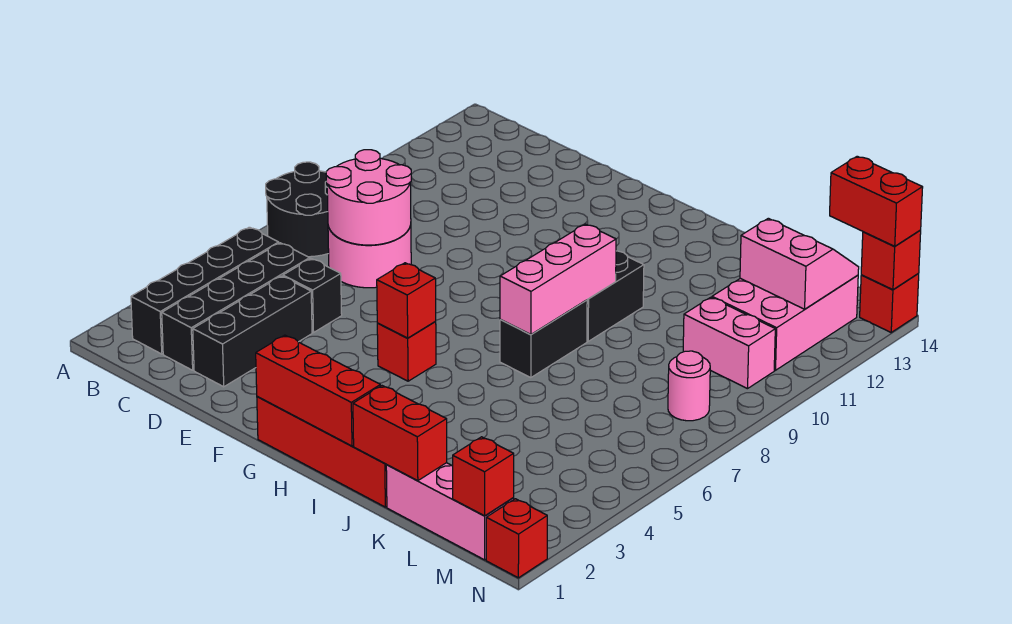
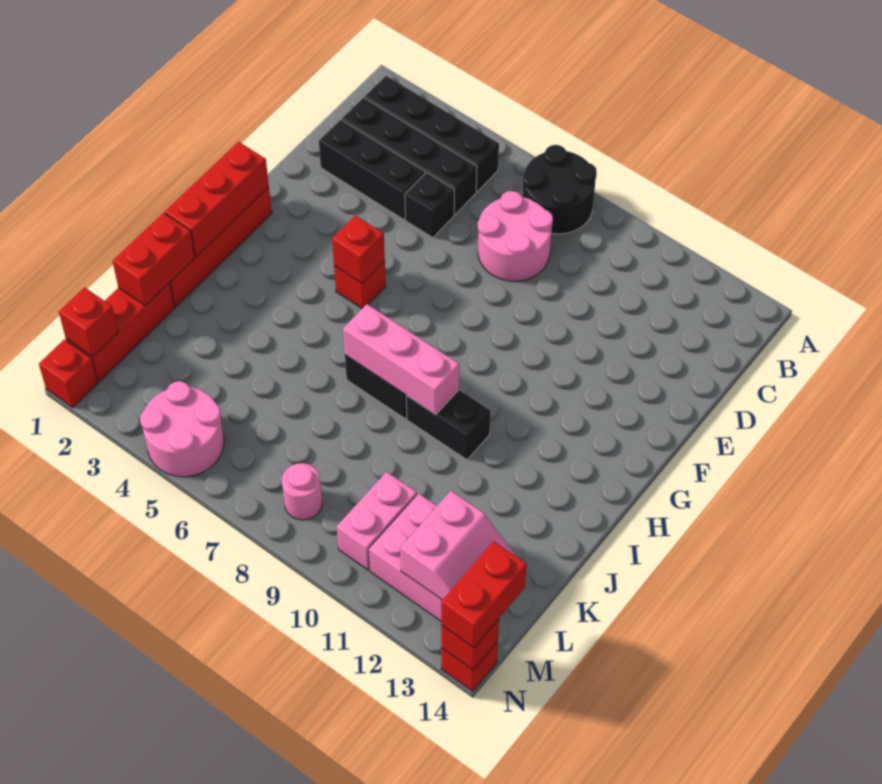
pink 2x2 round brick [326,150,411,245] -> pink 2x2 round brick moved to [140,381,224,477]
pink 1x3 brick [386,463,514,560] -> red 1x3 brick [66,283,175,382]

